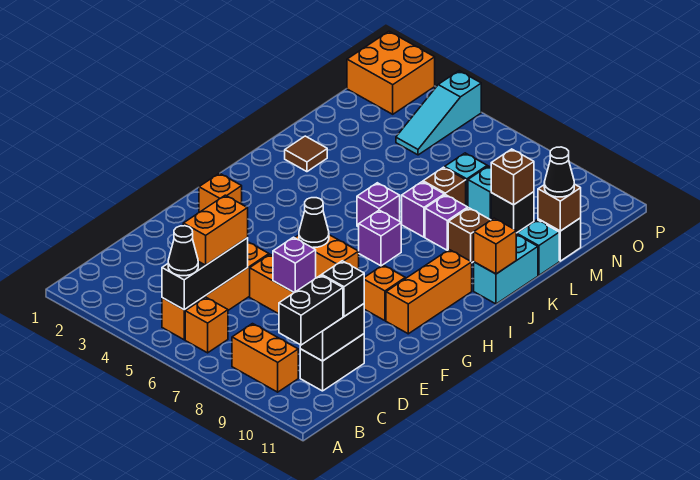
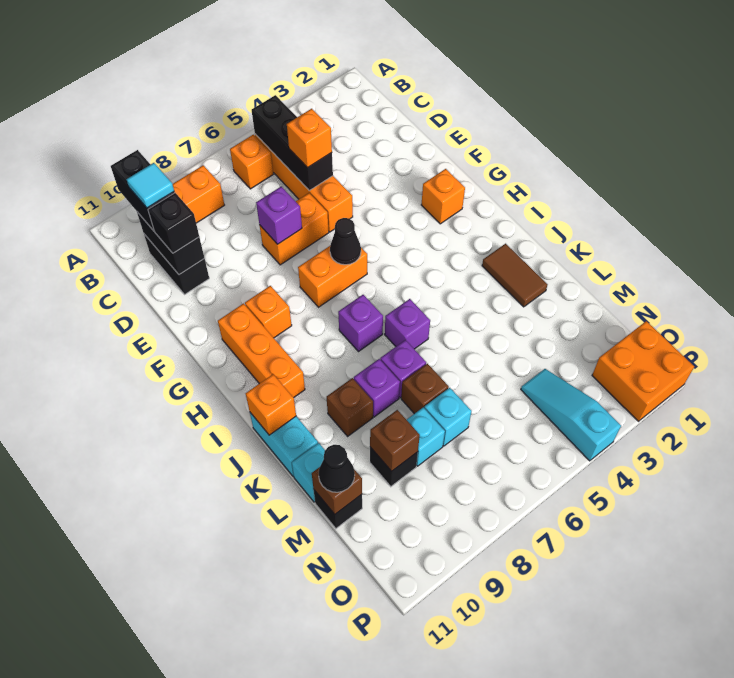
black 1x1 cone [168,226,198,276] -> none
orange 1x2 brick [183,195,248,265] -> orange 1x1 brick [287,109,332,168]
none -> cyan 1x1 tile [127,163,174,208]
brown 1x1 tile [285,136,327,172] -> brown 1x2 tile [482,244,547,307]

